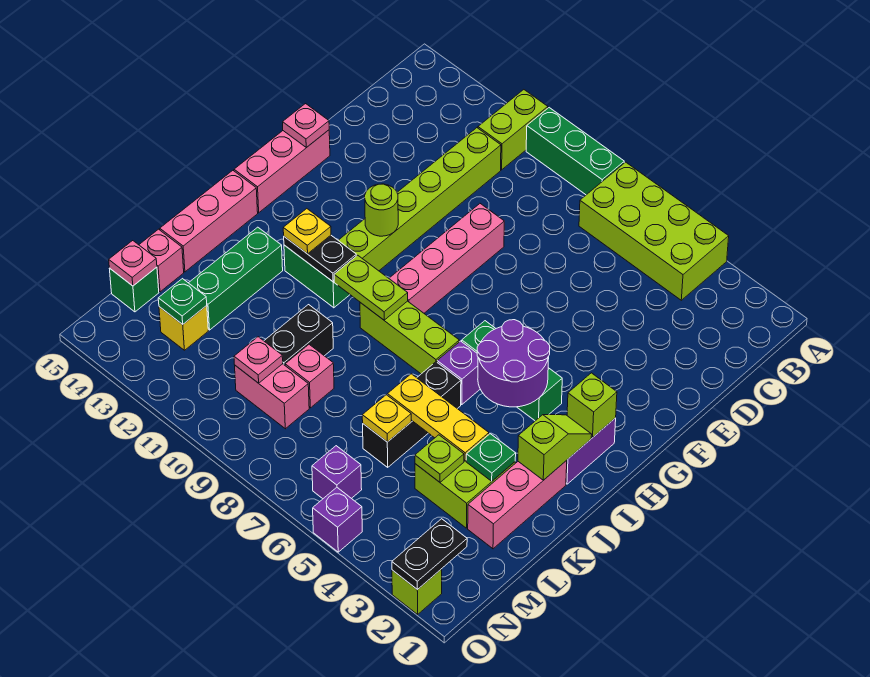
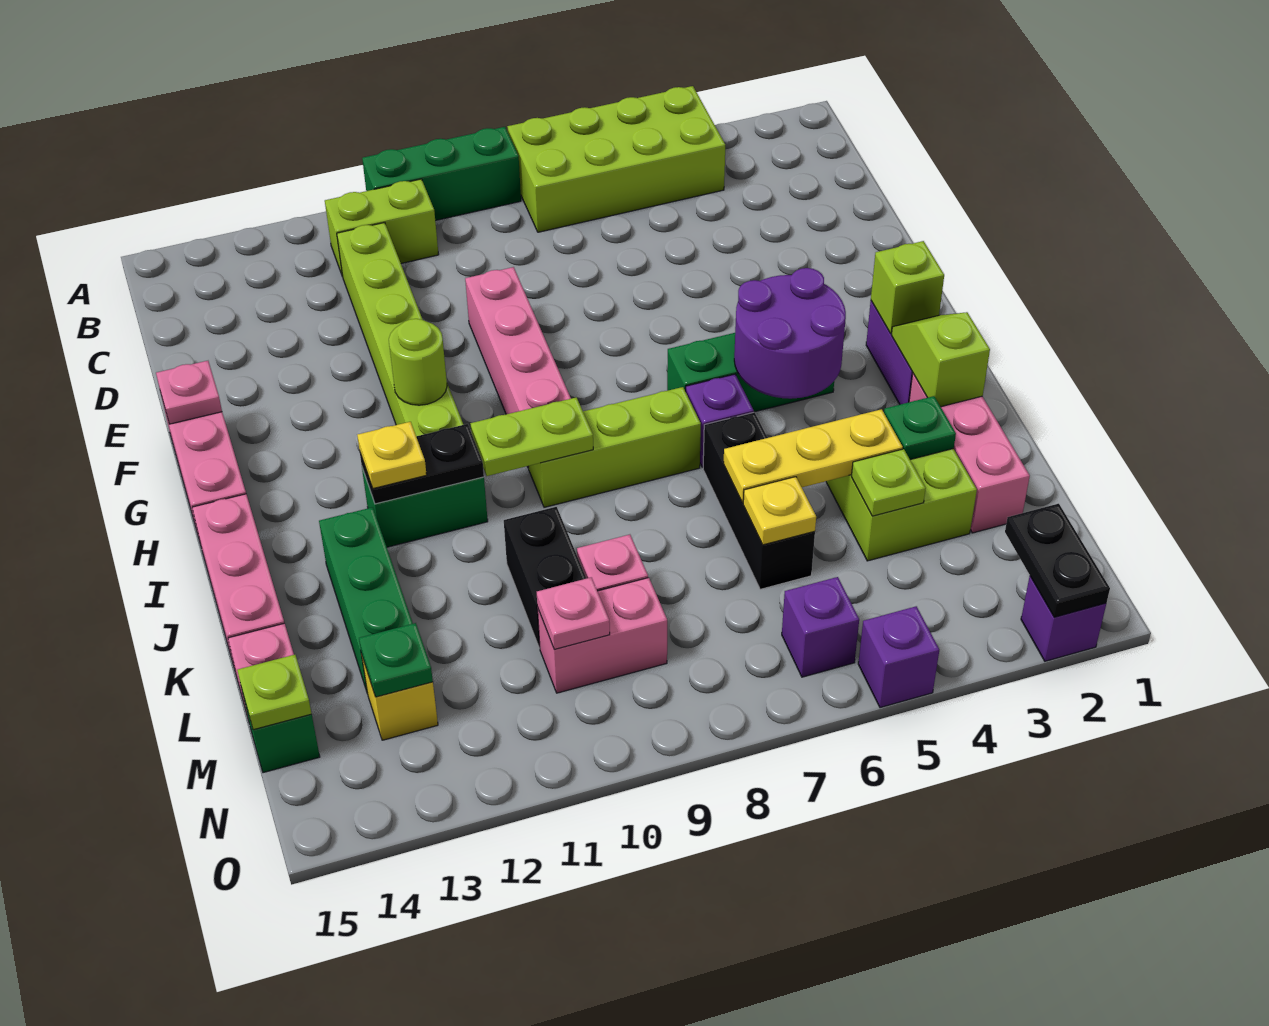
lime 1x2 brick [478,90,548,170] -> lime 1x2 brick turned to [325,179,439,277]
pink 1x1 plate [109,241,157,286] -> lime 1x1 plate [237,655,312,730]
lime 1x1 brick [392,569,442,614] -> purple 1x1 brick [1021,576,1106,661]

